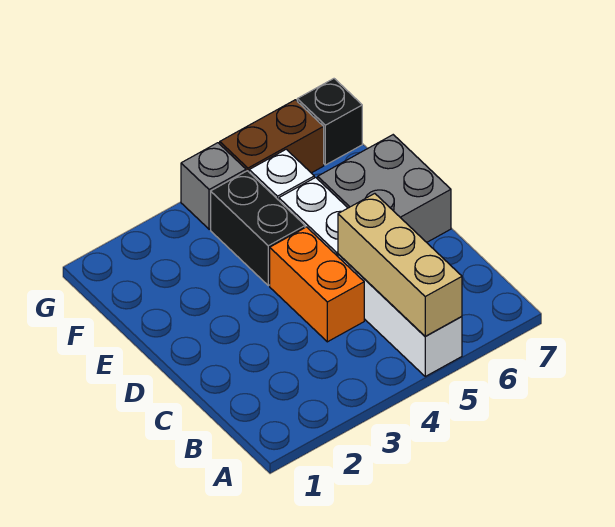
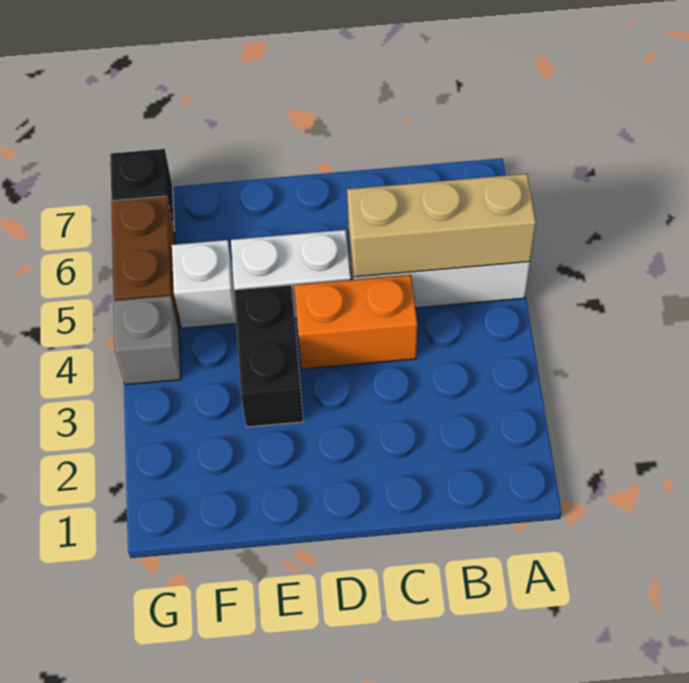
grey 2x2 brick [318,135,451,242] -> none
black 1x2 brick [211,171,305,285] -> black 1x2 brick turned to [234,285,303,427]

